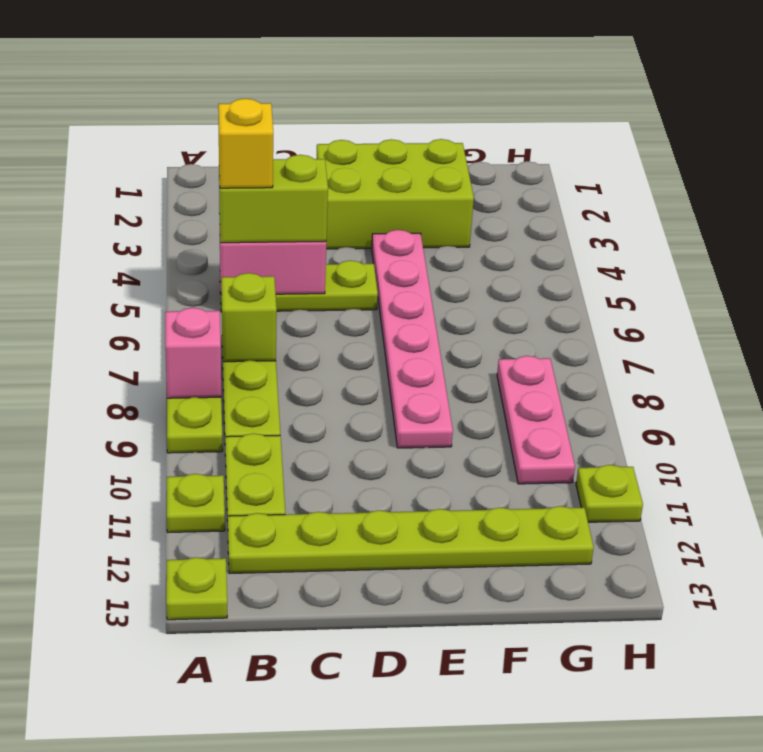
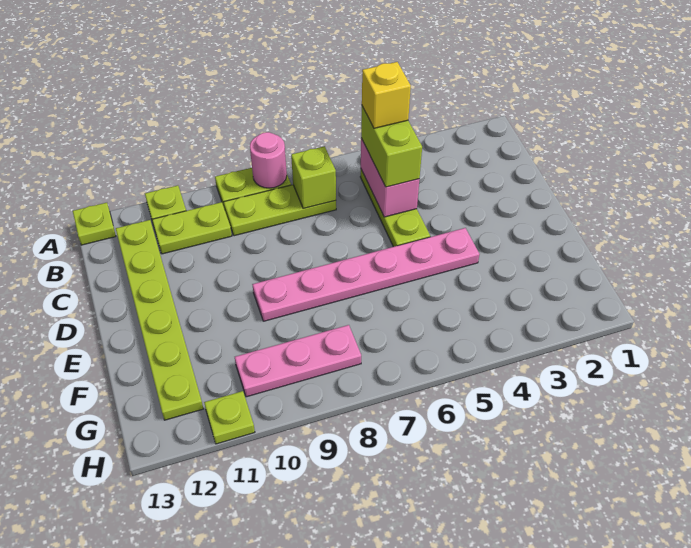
pink 1x1 brick [165,308,221,398] -> pink 1x1 round brick [250,132,287,188]
lime 2x3 brick [316,139,474,249] -> none

